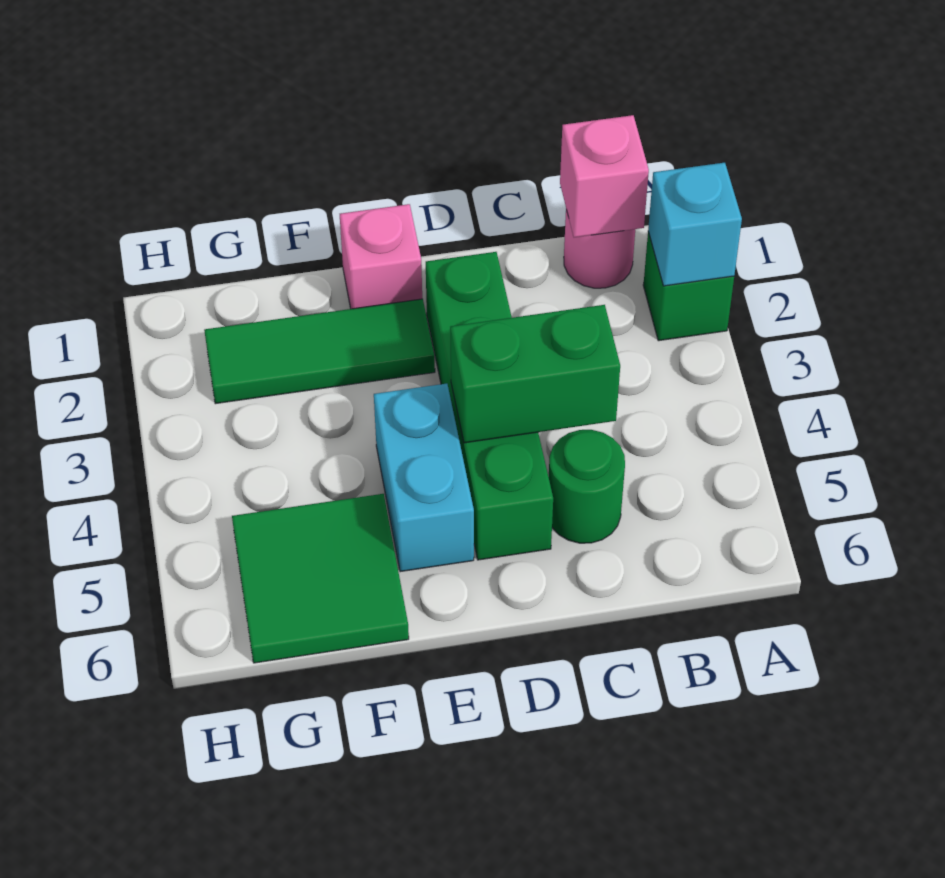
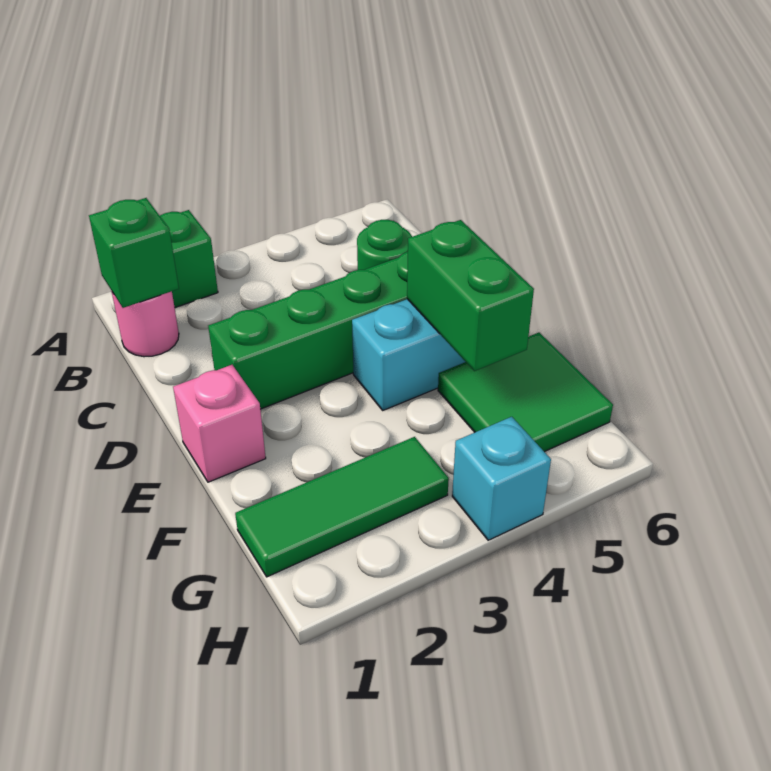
cyan 1x1 brick [648,163,742,286] -> cyan 1x1 brick moved to [452,417,551,540]
pink 1x1 brick [560,115,649,237] -> green 1x1 brick [89,198,179,308]
green 1x2 brick [450,305,620,443] -> green 1x2 brick moved to [407,220,534,371]
green 1x3 tile [204,299,435,404] -> green 1x3 tile turned to [235,437,449,577]

